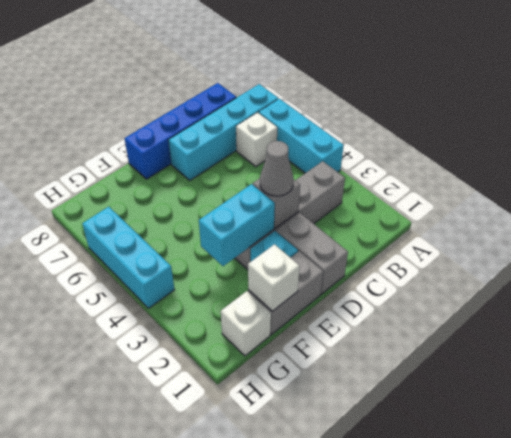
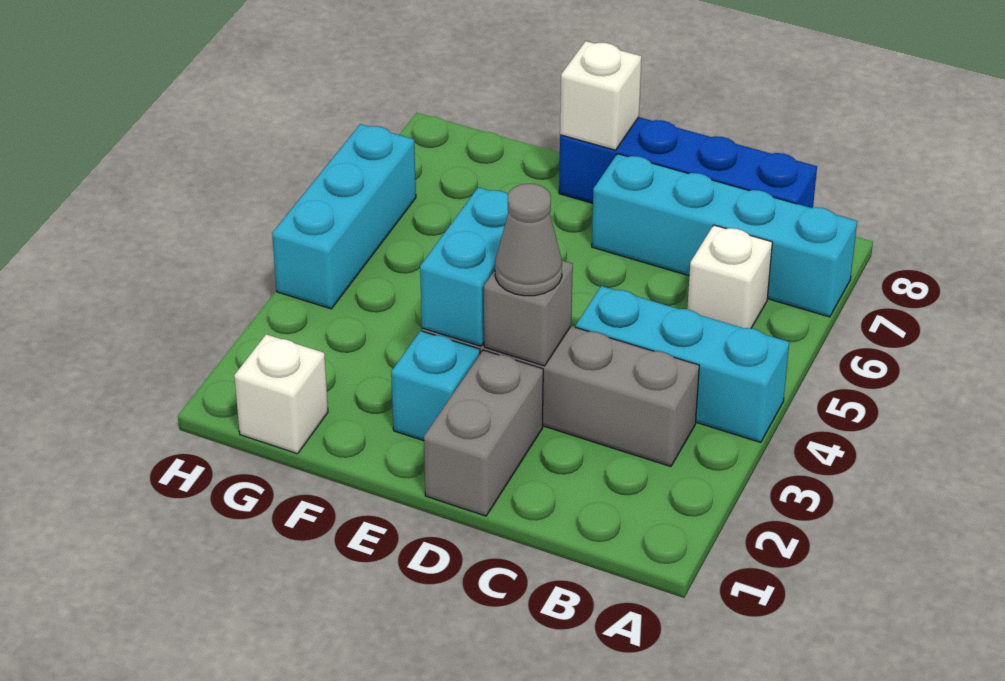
cyan 1x3 brick [259,99,344,173] -> cyan 1x3 brick turned to [576,286,789,442]
grey 1x2 brick [248,251,323,334] -> none
cyan 1x2 brick [199,184,275,266] -> cyan 1x2 brick turned to [420,187,508,346]
white 1x1 brick [248,244,300,311] -> white 1x1 brick moved to [560,41,642,150]

